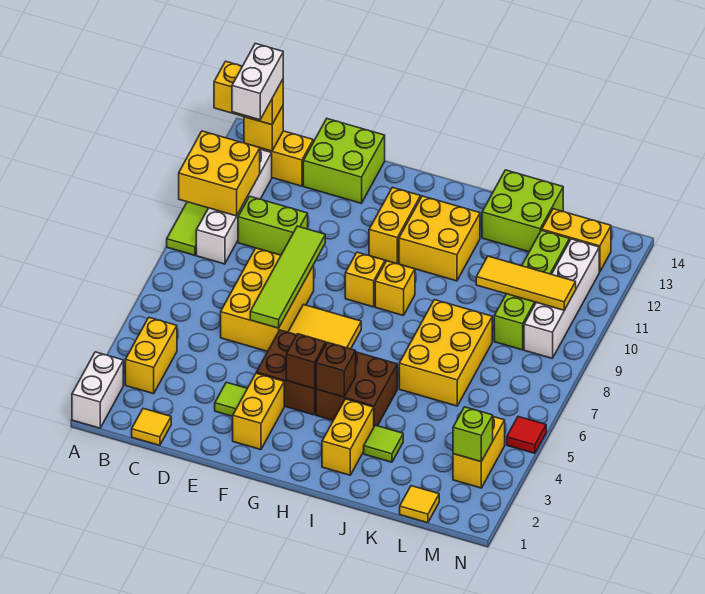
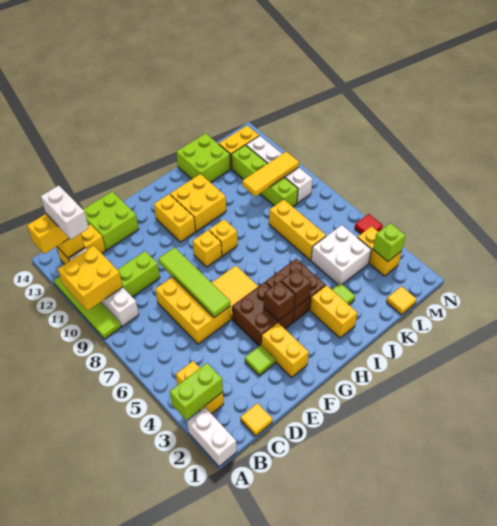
none -> lime 1x2 brick [170,363,223,420]
yellow 2x3 brick [399,300,492,406] -> yellow 1x3 brick [269,200,326,260]
none -> white 2x2 brick [311,225,371,285]

